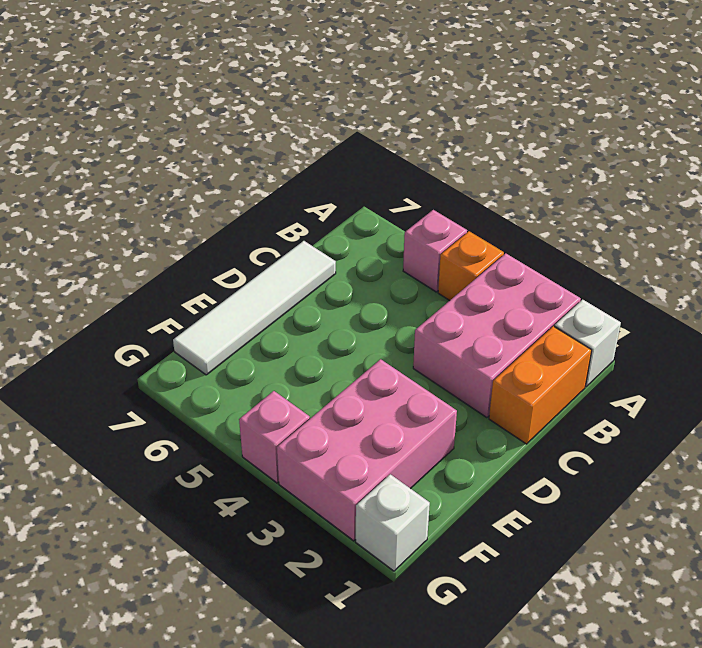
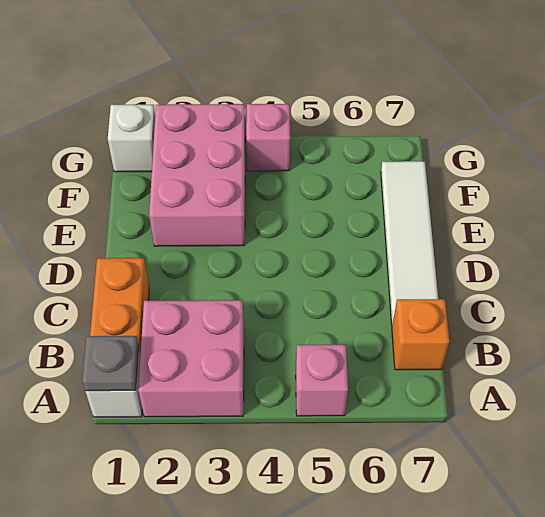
none -> grey 1x1 plate [82,336,139,391]
pink 2x3 brick [413,253,581,418] -> pink 2x2 brick [138,300,244,417]
orange 1x1 brick [438,231,504,301] -> orange 1x1 brick moved to [392,299,450,370]

